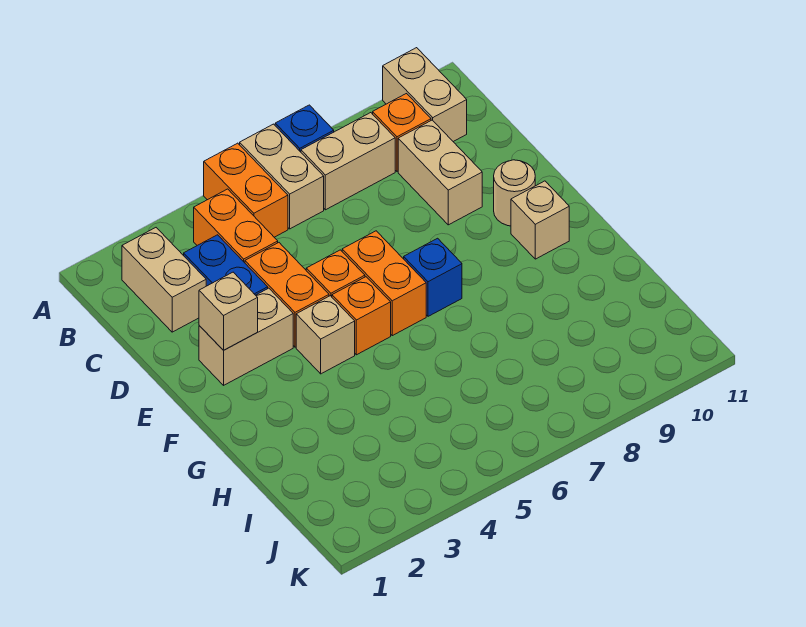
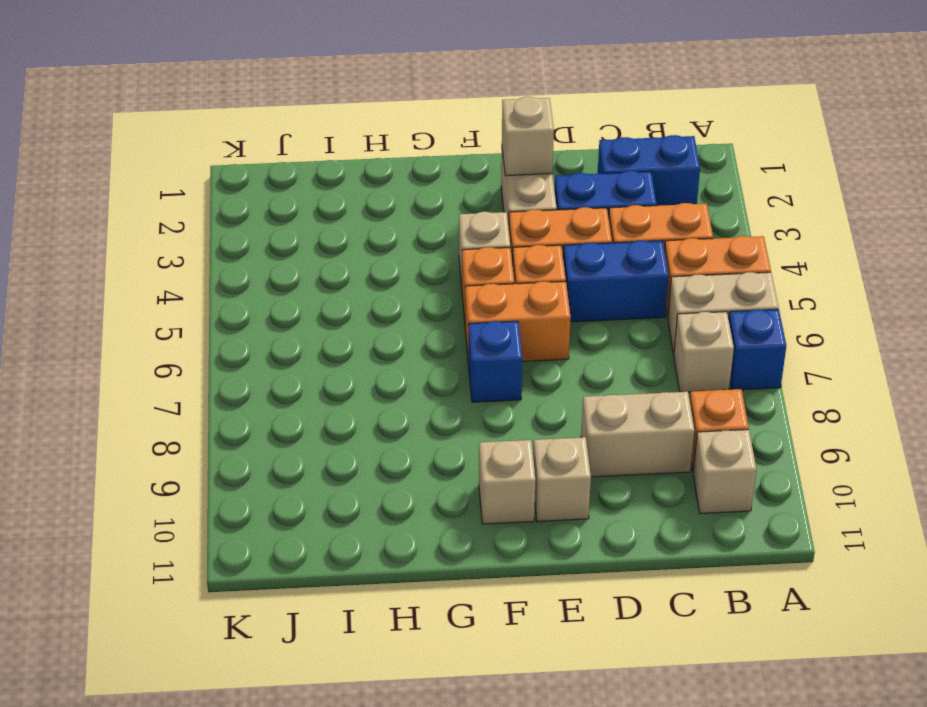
tan 1x2 brick [383,48,467,142] -> tan 1x1 brick [693,430,756,513]
tan 1x2 brick [122,228,206,332] -> blue 1x2 brick [598,135,700,206]
tan 1x2 brick [301,113,395,210] -> tan 1x1 brick [674,312,734,392]
none -> blue 1x2 brick [563,240,669,322]
tan 1x1 round brick [494,160,535,226] -> tan 1x1 brick [533,437,591,521]

